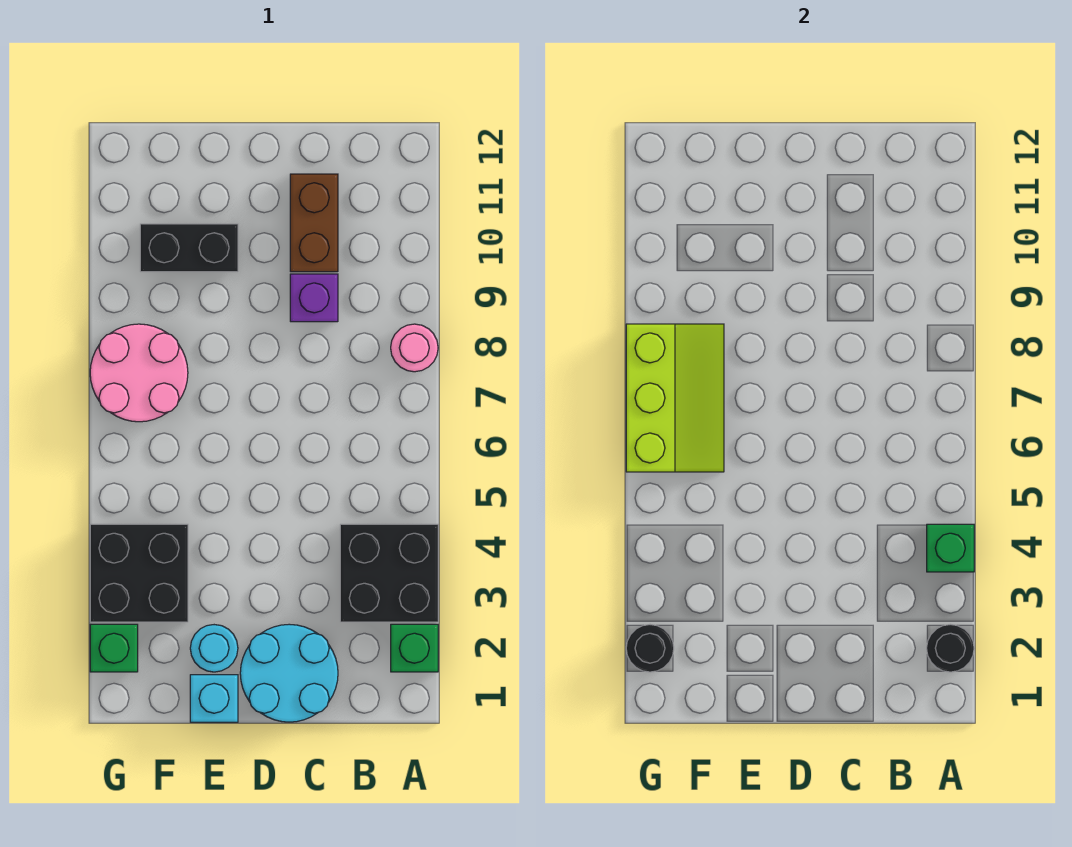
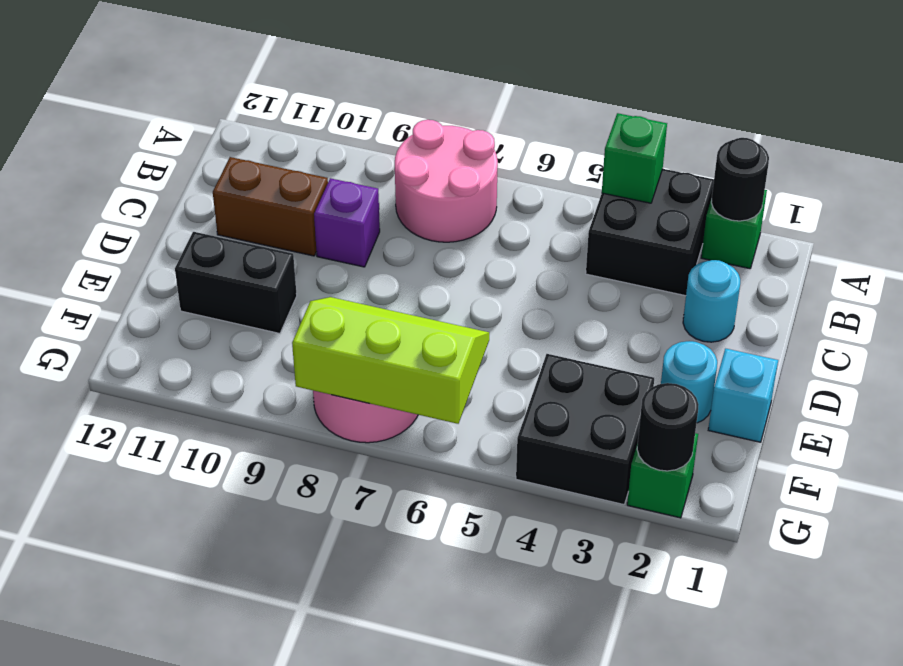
pink 1x1 round brick [391,324,438,372] -> pink 2x2 round brick [395,120,498,242]
cyan 2x2 round brick [240,624,338,722] -> cyan 1x1 round brick [683,260,740,342]
black 1x2 brick [140,224,238,272] -> black 1x2 brick turned to [175,232,297,333]

